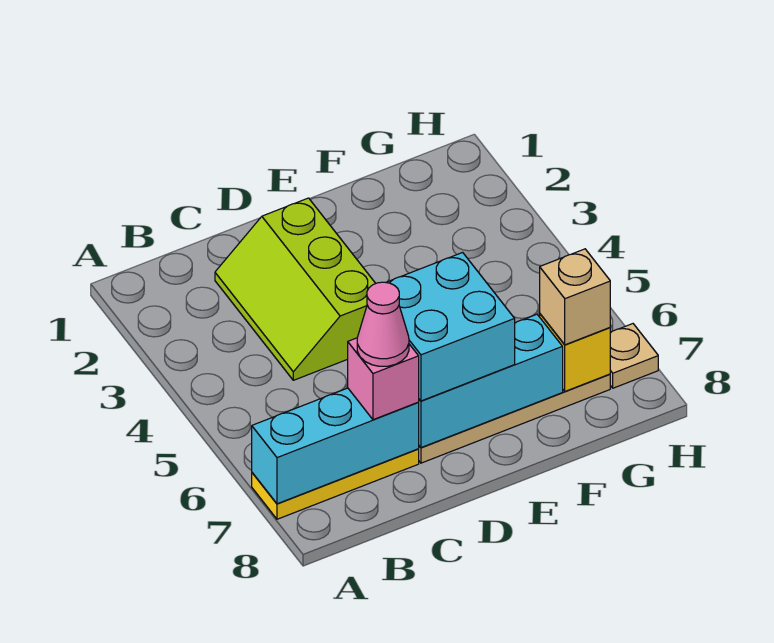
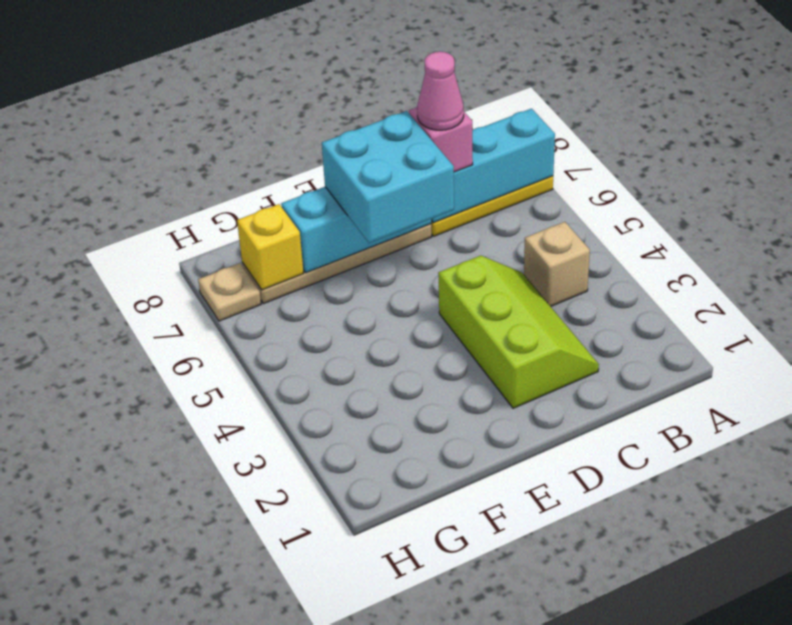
tan 1x1 brick [540,249,610,345] -> tan 1x1 brick moved to [524,222,590,306]

